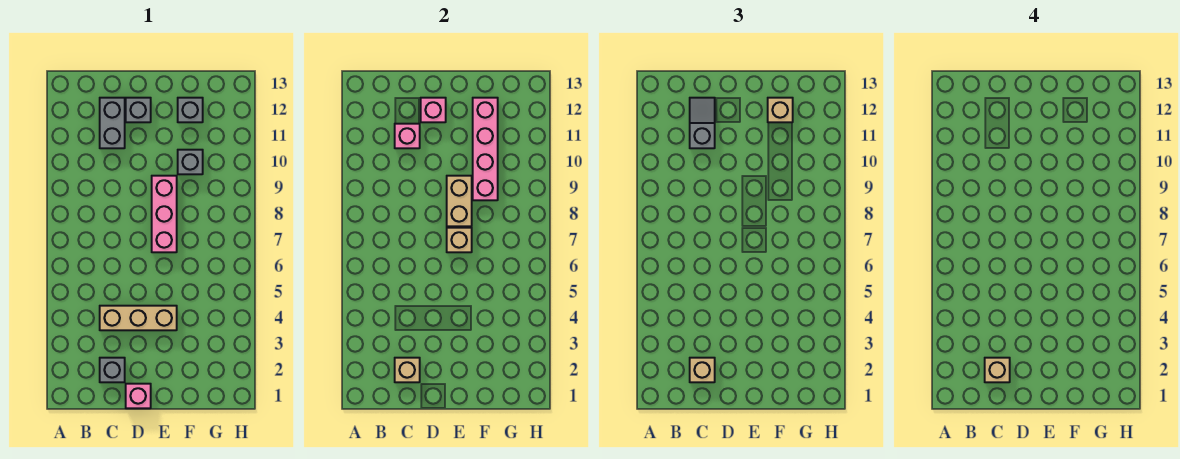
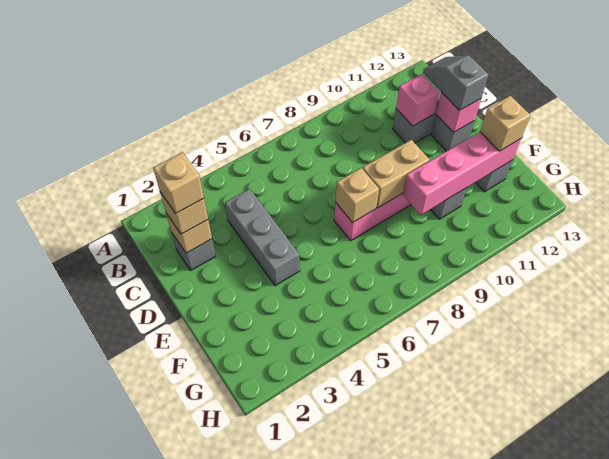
tan 1x3 brick [100,306,177,330] -> grey 1x3 brick [225,189,300,286]
grey 1x2 slope [690,98,715,148] -> grey 1x2 slope turned to [423,55,489,111]
pink 1x1 brick [126,384,151,408] -> none

